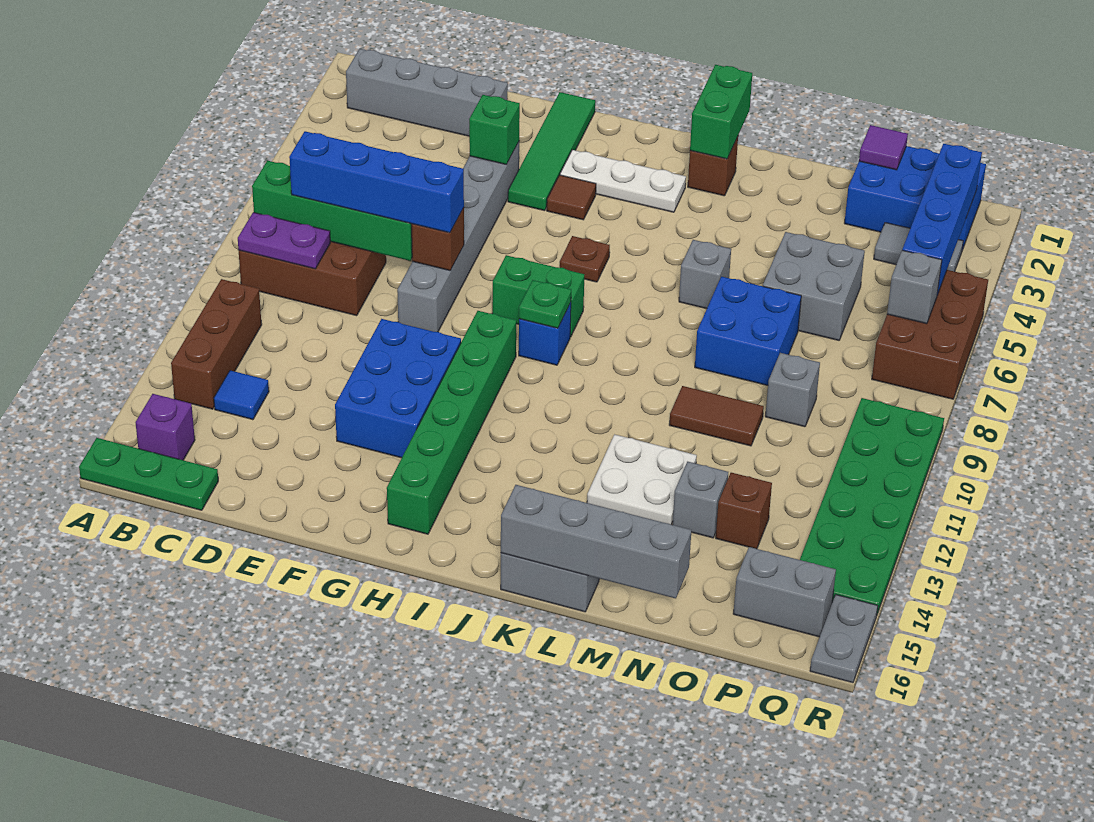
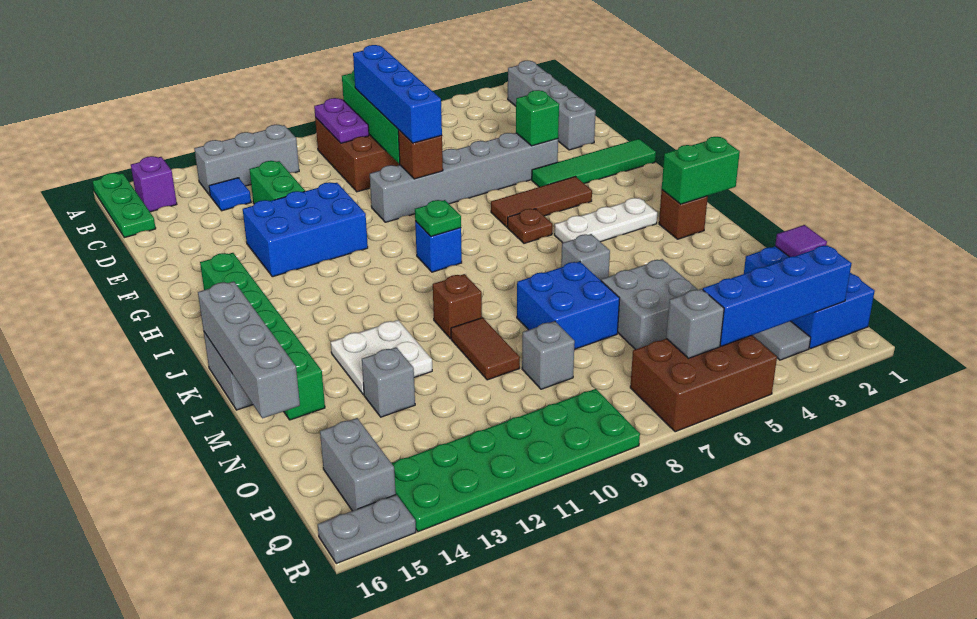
brown 1x3 brick [171,279,262,409] -> grey 1x3 brick [194,124,299,195]
white 1x3 plate [560,150,686,212] -> white 1x3 plate turned to [554,198,657,243]
brown 1x1 tile [547,175,596,220] -> brown 1x3 tile [491,177,592,227]
green 1x2 brick [492,255,584,337] -> green 1x2 brick moved to [249,161,305,204]
green 1x6 brick [387,311,516,534] -> green 1x6 brick turned to [200,253,325,420]
brown 1x1 brick [716,473,772,549] -> brown 1x1 brick moved to [433,274,482,339]

